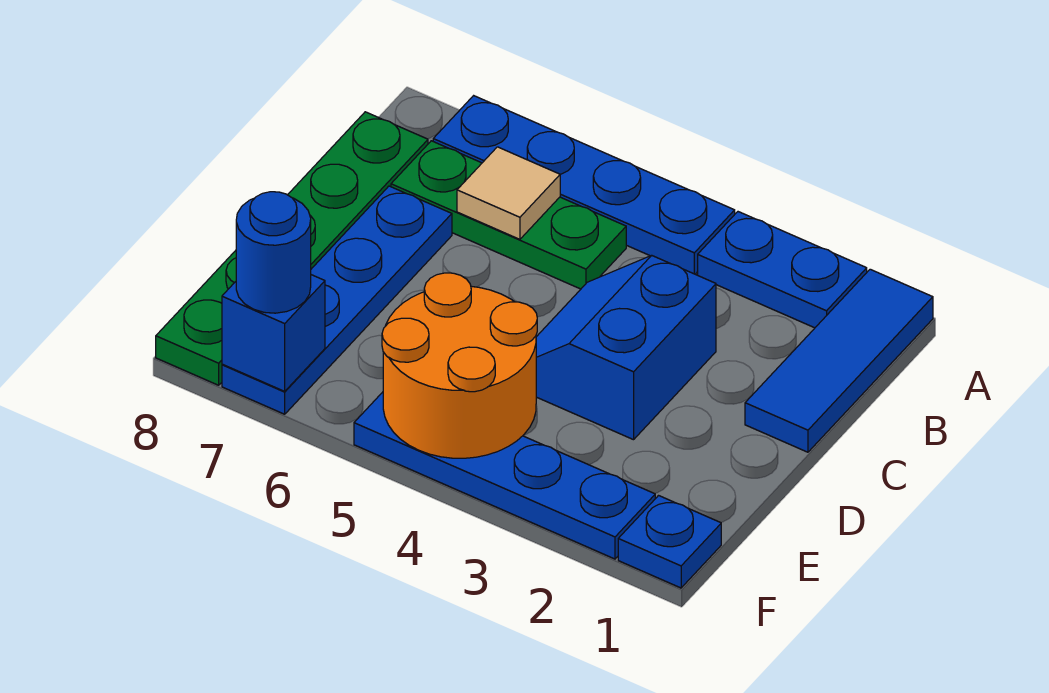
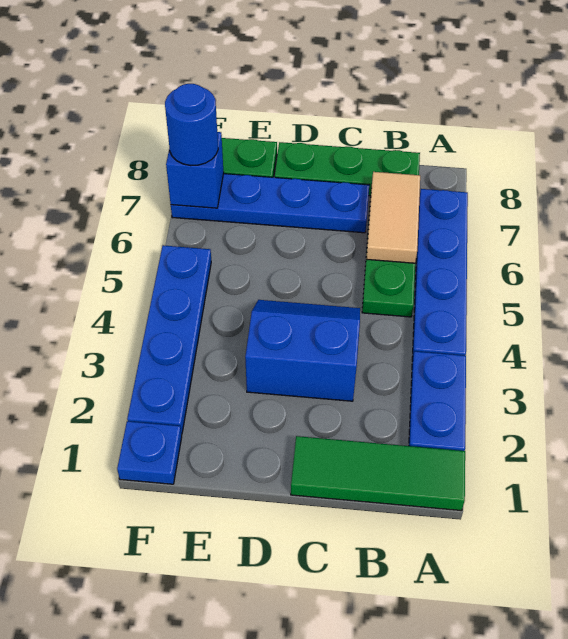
blue 1x3 tile [745,269,933,452] -> green 1x3 tile [291,436,465,511]
tan 1x1 tile [457,147,560,239] -> tan 1x2 tile [366,172,420,263]
orange 2x2 round brick [382,273,537,458] -> none

